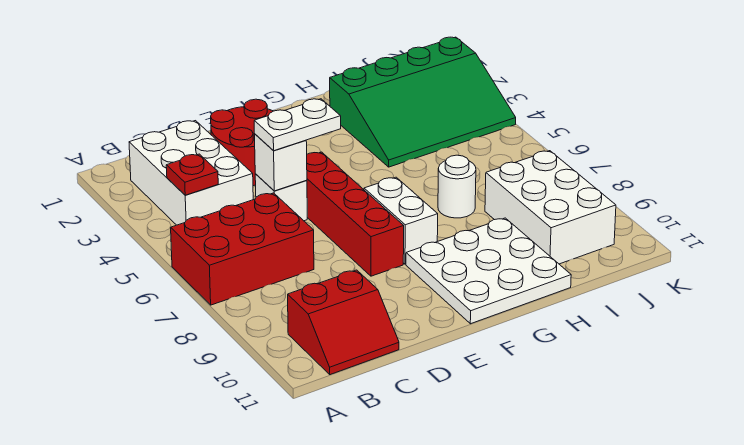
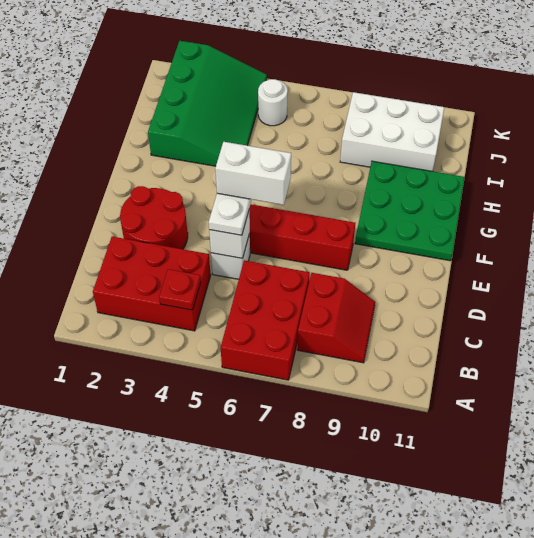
white 2x3 brick [129,121,253,225] -> red 2x3 brick [93,237,211,331]
red 2x2 slope [288,270,399,375] -> red 2x2 slope moved to [297,273,375,363]
white 1x2 brick [364,177,438,264] -> white 1x2 brick moved to [215,142,291,205]
white 3x3 plate [406,218,571,324] -> green 3x3 plate [355,161,465,261]
white 1x1 round brick [438,155,476,218] -> white 1x1 round brick moved to [258,79,288,126]

